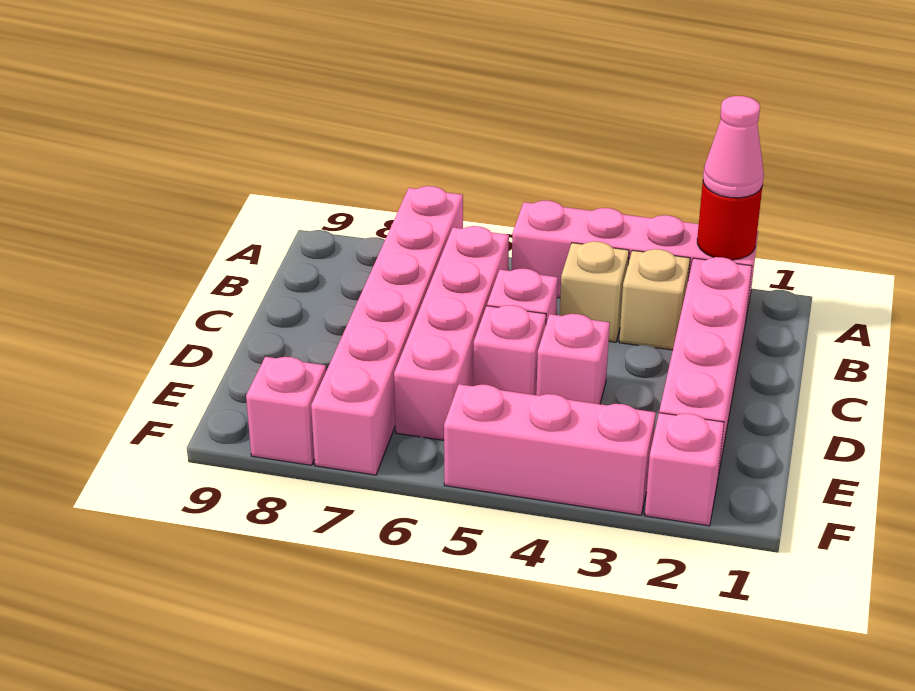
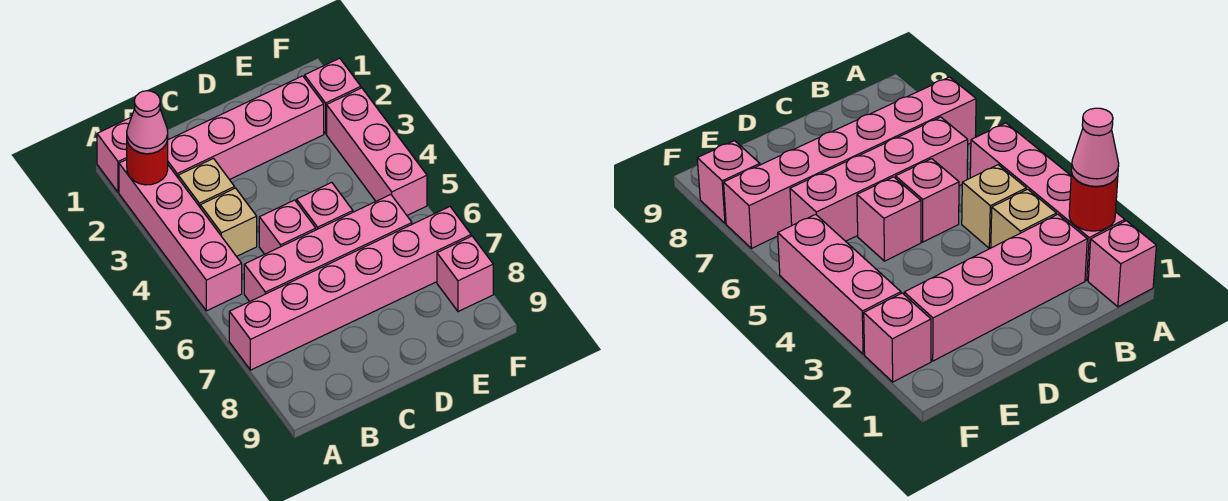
pink 1x1 brick [536,314,610,404] -> pink 1x1 brick moved to [97,118,131,192]

